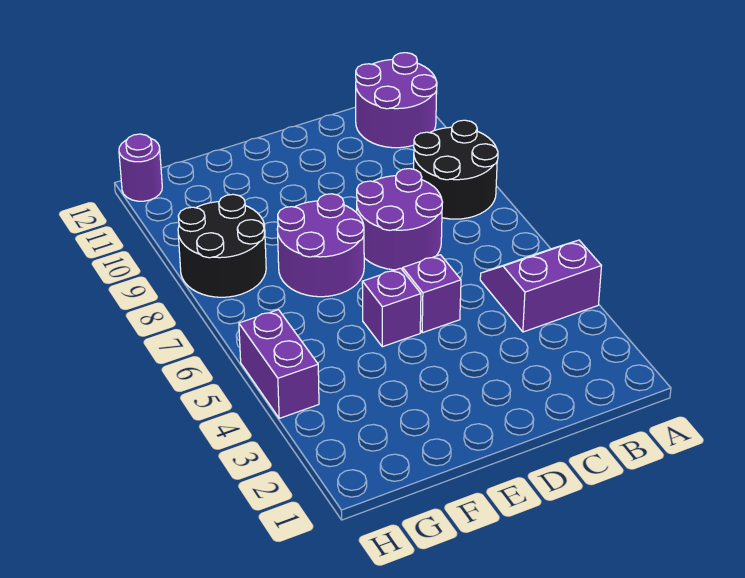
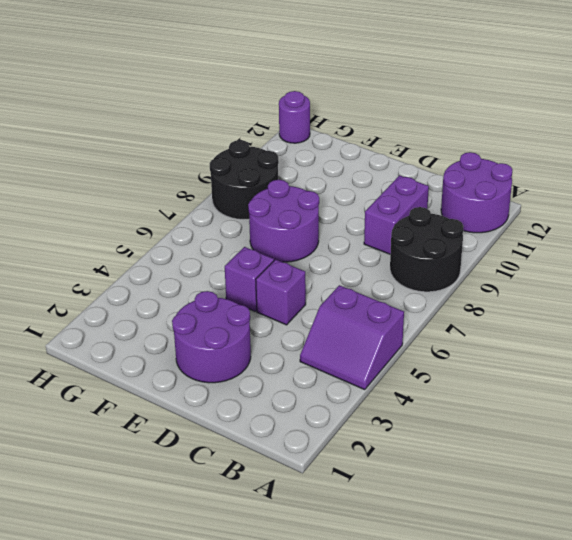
purple 2x2 slope [480,240,601,332] -> purple 2x2 slope turned to [300,285,404,390]
purple 2x2 round brick [356,169,443,270] -> purple 2x2 round brick moved to [172,291,251,383]
purple 1x2 brick [239,310,319,418] -> purple 1x2 brick moved to [364,175,429,254]

